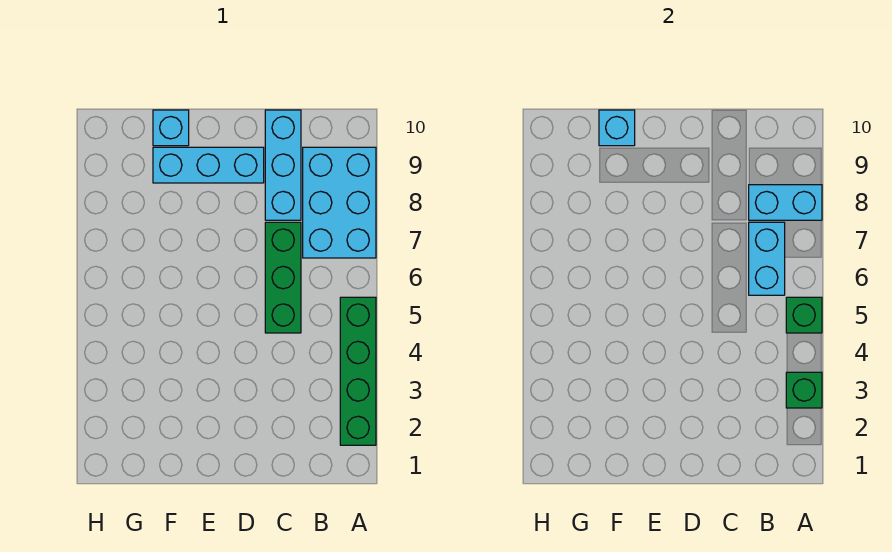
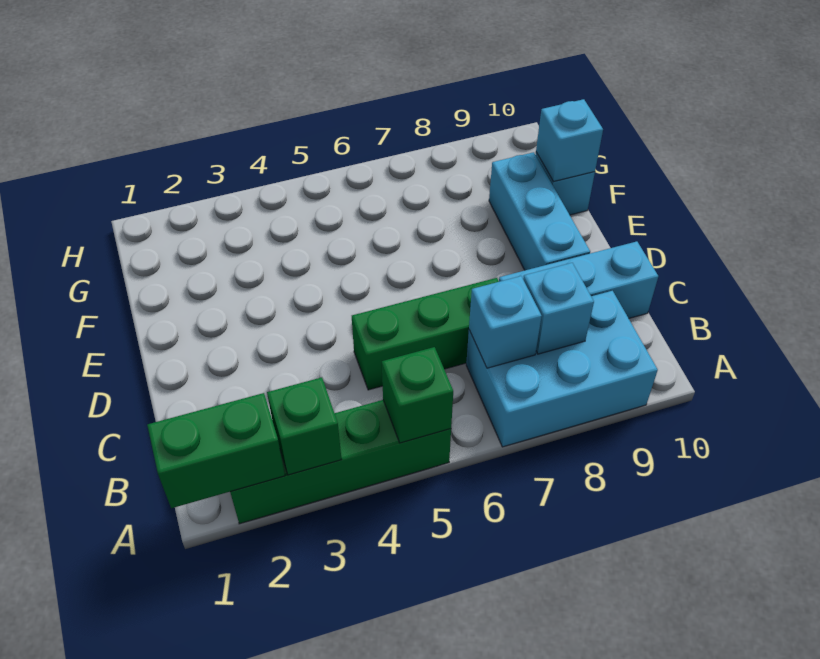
none -> green 1x2 brick [147,393,285,508]
cyan 1x2 brick [749,185,822,220] -> cyan 1x1 brick [523,263,594,354]
cyan 1x2 brick [749,222,785,295] -> cyan 1x1 brick [469,276,542,368]

